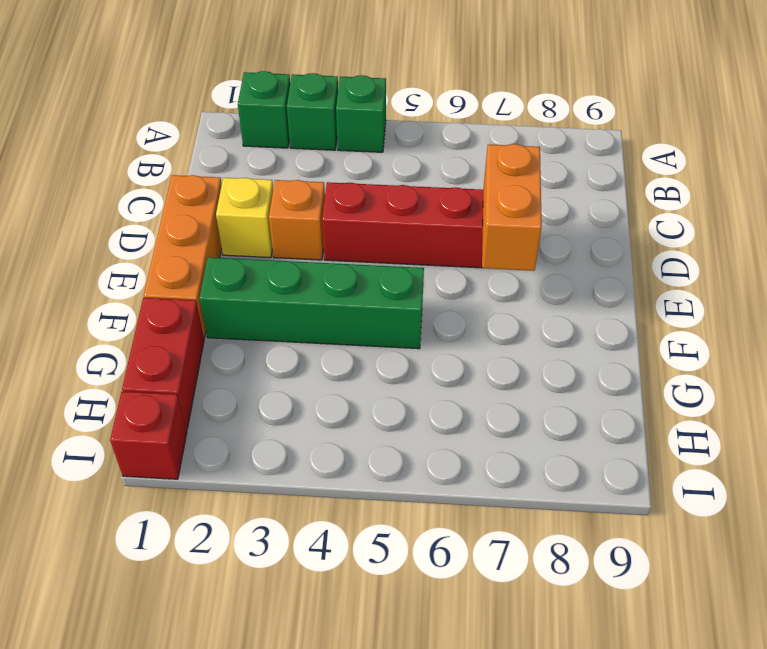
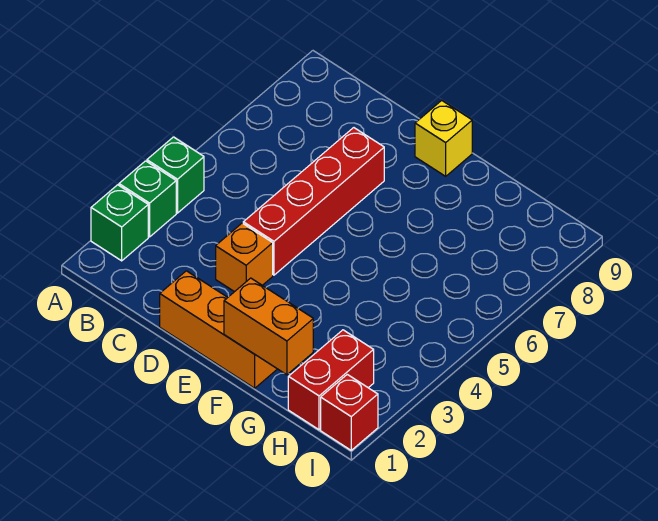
yellow 1x1 brick [216,178,273,258] -> yellow 1x1 brick moved to [415,100,472,176]
orange 1x2 brick [482,144,542,271] -> orange 1x2 brick moved to [224,278,313,375]
green 1x4 brick [199,257,424,349] -> none
red 1x2 brick [122,298,204,429] -> red 1x2 brick turned to [288,330,374,430]

